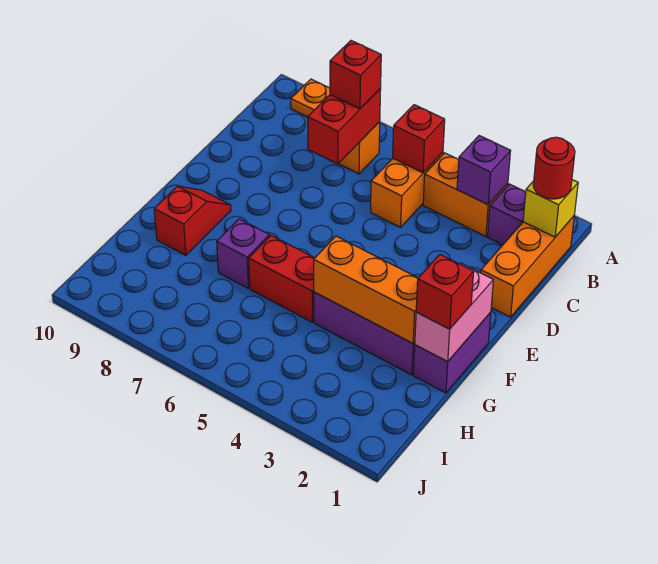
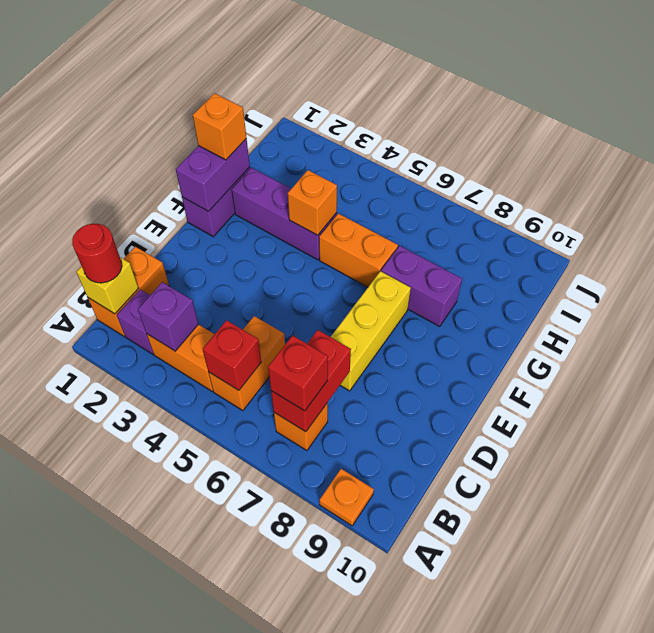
orange 1x3 brick [481,216,574,317] -> orange 1x2 brick [88,247,169,336]
none -> yellow 1x3 brick [331,271,411,391]
pink 1x2 brick [415,263,493,362] -> purple 1x2 brick [176,139,250,211]
red 1x2 slope [154,186,231,255] -> none
red 1x1 brick [416,255,474,329] -> orange 1x1 brick [193,93,246,160]
orange 1x3 brick [314,236,418,343] -> orange 1x1 brick [288,170,337,235]
red 1x2 brick [249,236,314,322] -> orange 1x2 brick [319,213,398,287]
purple 1x1 brick [217,219,269,288] -> purple 1x2 brick [381,246,462,326]

